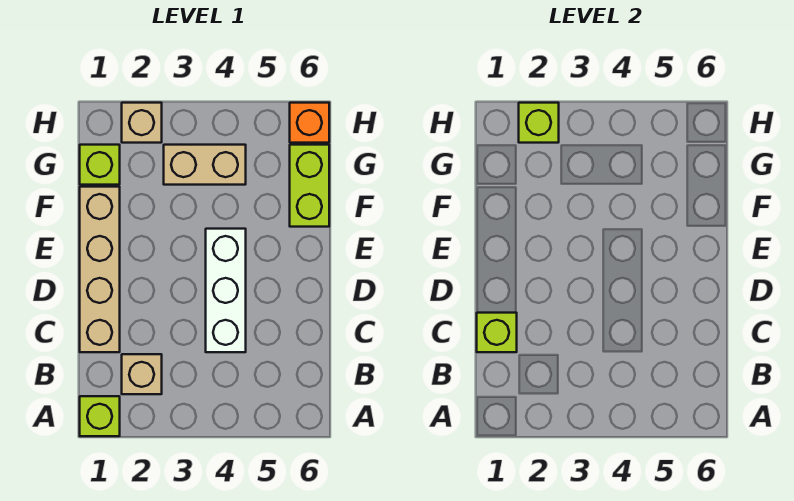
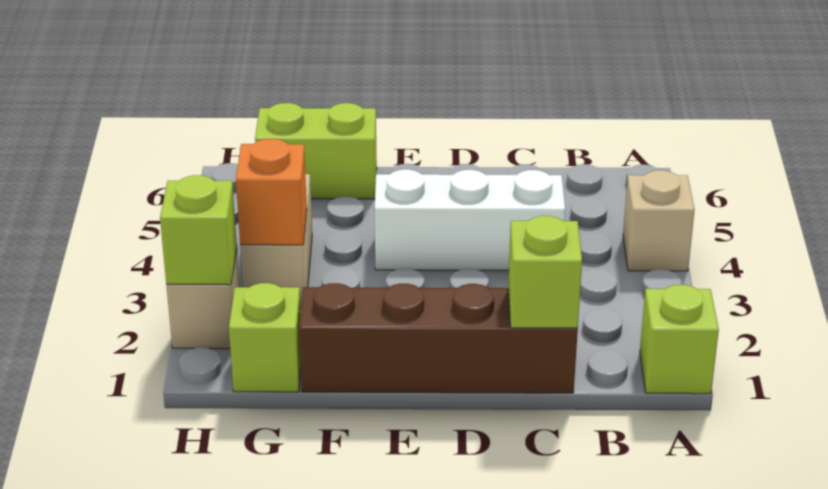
tan 1x1 brick [122,354,162,394] -> tan 1x1 brick moved to [623,170,695,271]
tan 1x4 brick [80,187,120,352] -> brown 1x4 brick [299,283,578,393]
orange 1x1 brick [290,103,329,143] -> orange 1x1 brick moved to [236,139,307,245]

